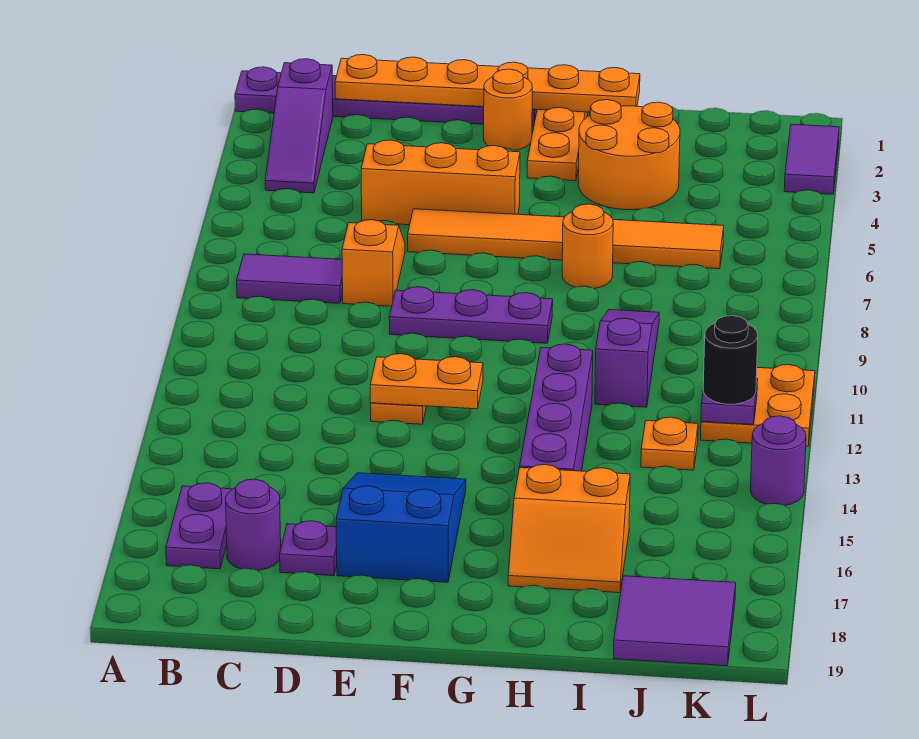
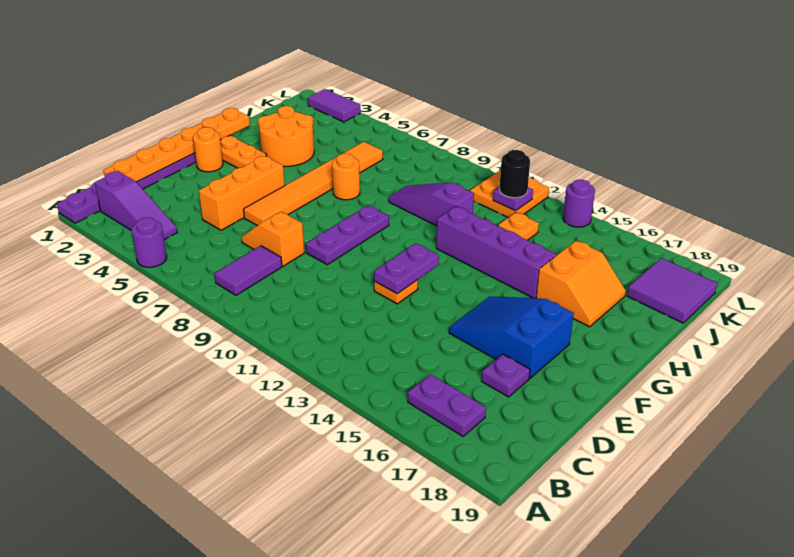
purple 1x1 round brick [226,479,281,570] -> purple 1x1 round brick moved to [131,218,167,267]
orange 1x2 plate [370,354,483,409] -> purple 1x2 plate [374,243,439,294]

